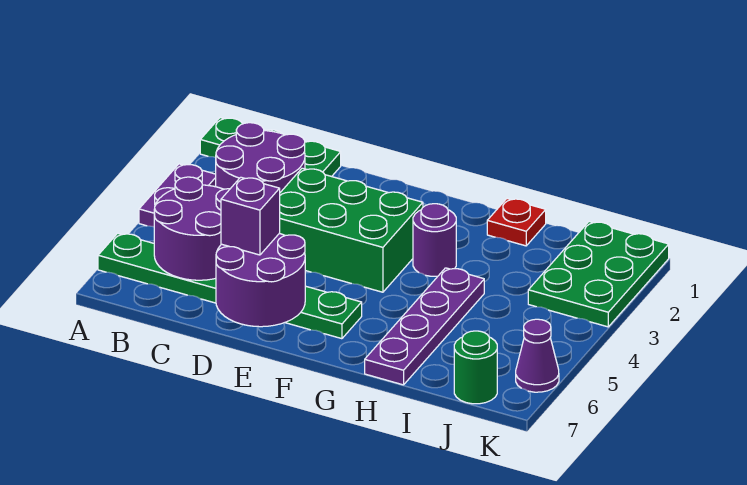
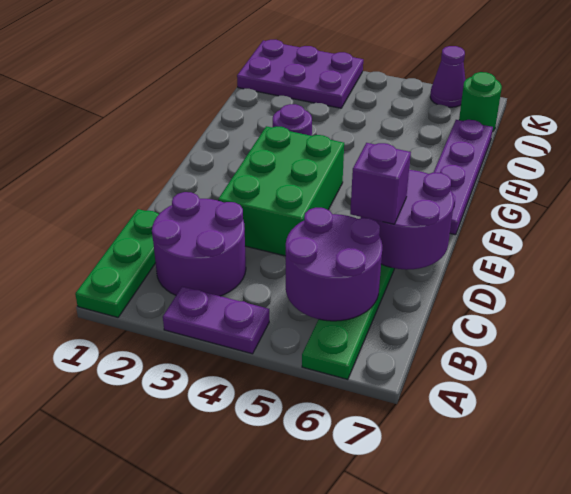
red 1x1 plate [487,199,546,246] -> none
purple 1x4 plate [365,268,484,385] -> purple 1x4 plate turned to [434,120,493,235]
green 2x3 plate [528,222,669,327] -> purple 2x3 plate [237,40,363,108]

